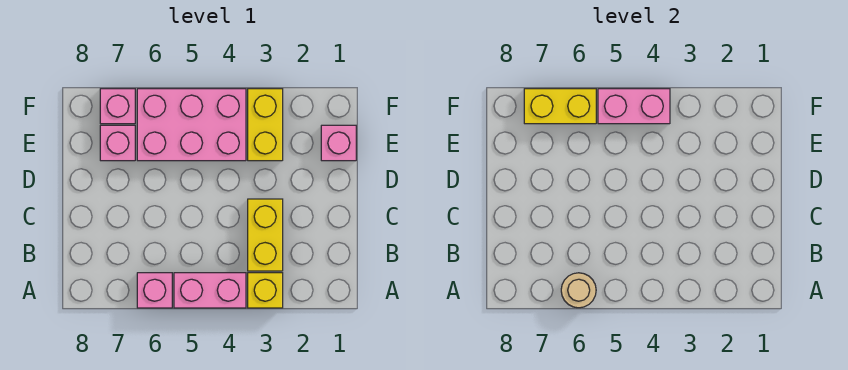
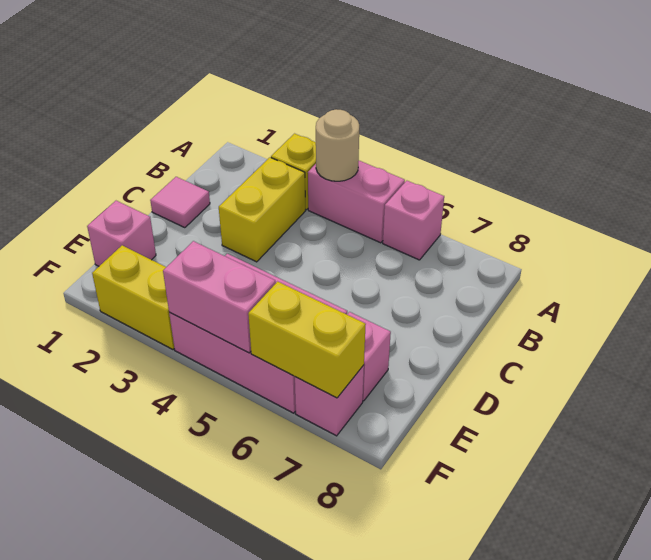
tan 1x1 round brick [561,273,596,308] -> tan 1x1 round brick moved to [316,109,359,181]
none -> pink 1x1 tile [150,177,210,228]
yellow 1x2 brick [248,89,283,161] -> yellow 1x2 brick turned to [92,245,174,349]

